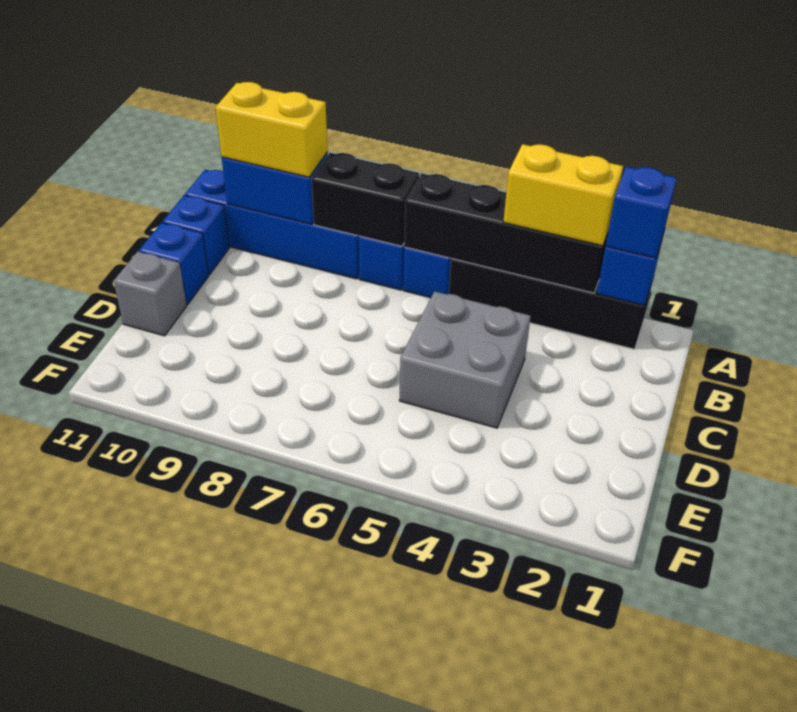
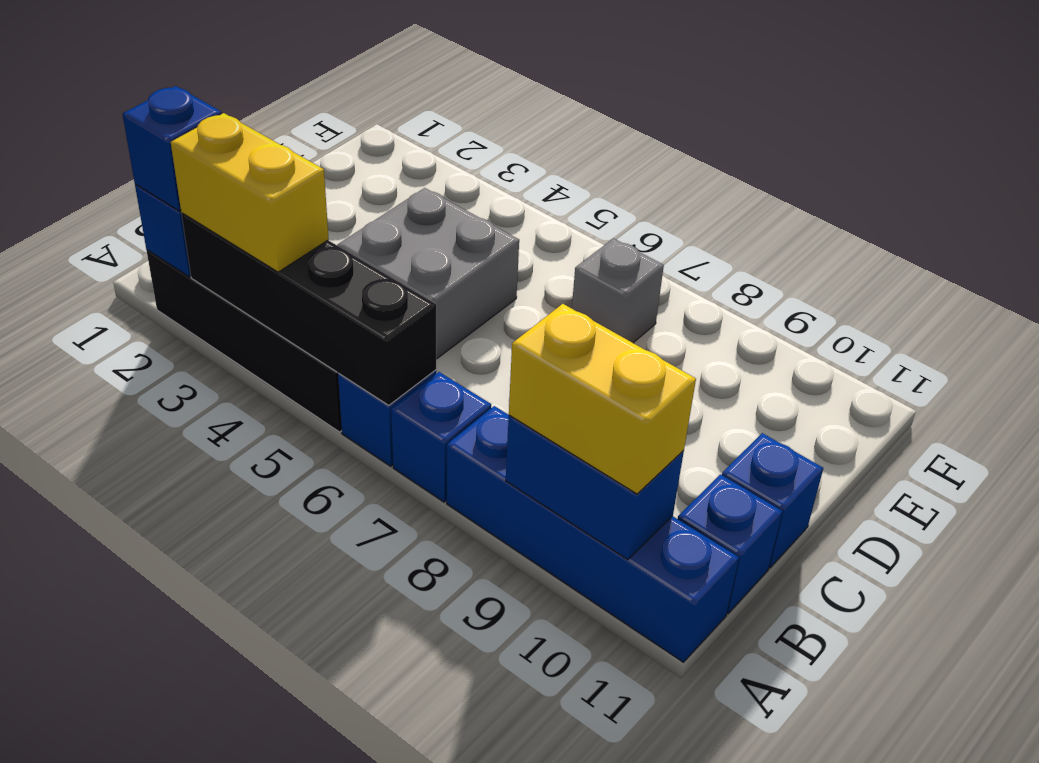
black 1x2 brick [312,153,419,246] -> none
grey 1x1 brick [114,252,187,336] -> grey 1x1 brick moved to [572,239,664,343]

